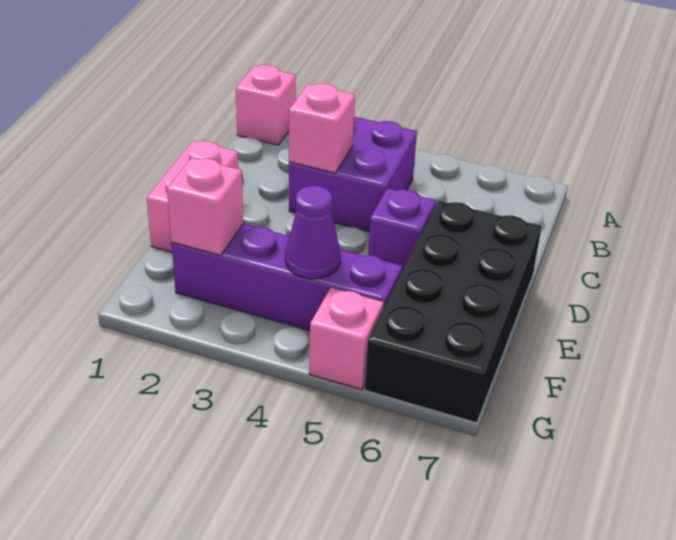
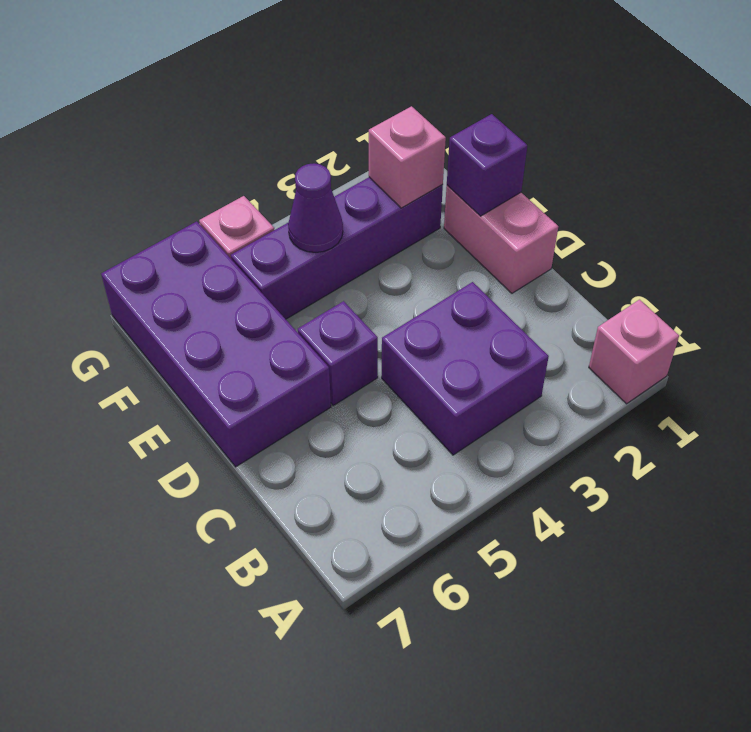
pink 1x1 brick [289,84,355,173] -> none
black 2x4 brick [365,201,542,423] -> purple 2x4 brick [101,221,331,467]
none -> purple 1x1 brick [447,114,527,216]

